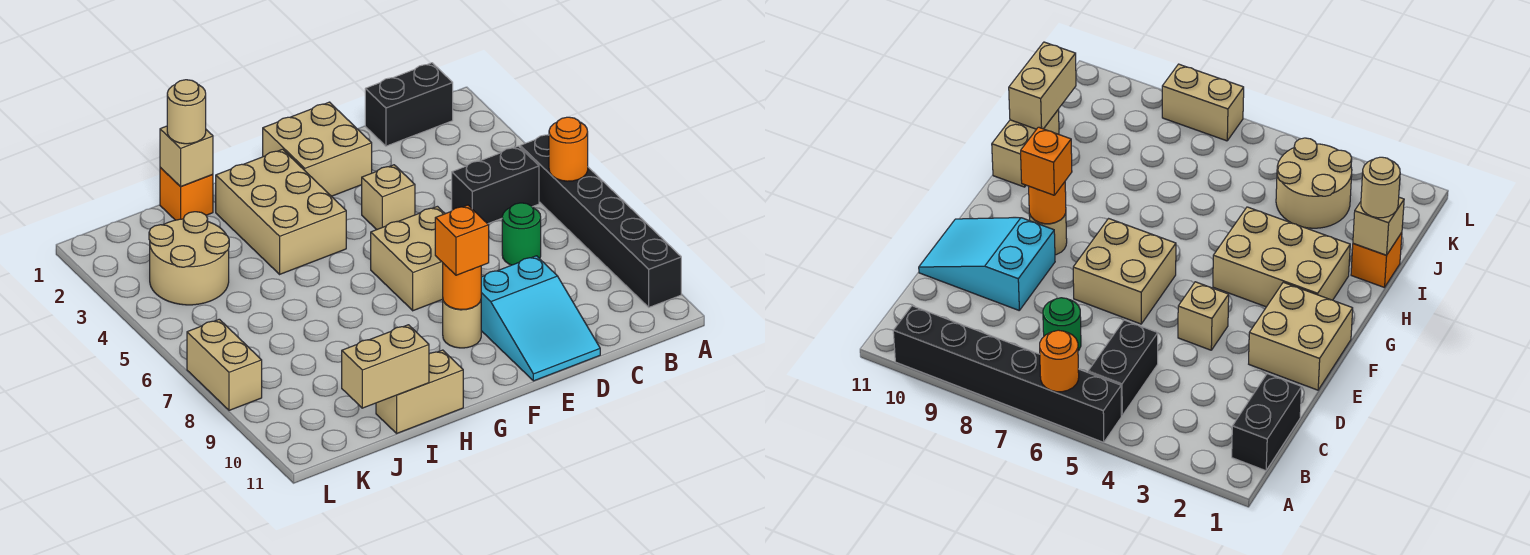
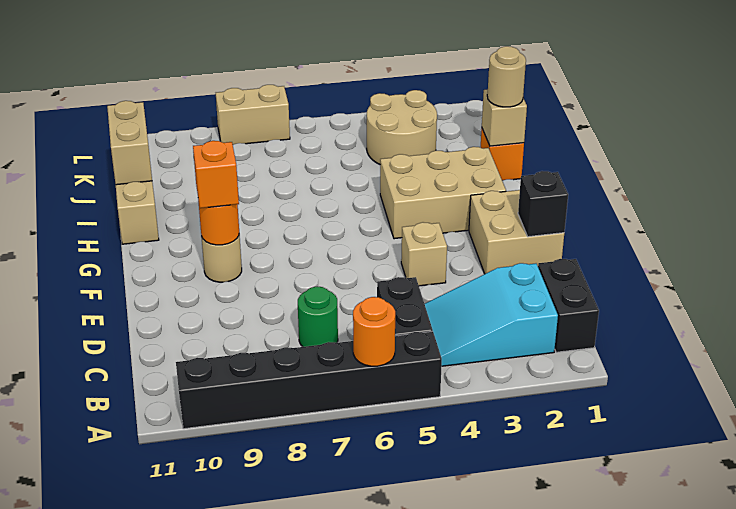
cyan 2x3 slope [481,256,600,381] -> cyan 2x3 slope moved to [425,263,558,366]
none -> black 1x1 brick [518,171,568,237]
tan 2x2 brick [371,206,445,311] -> none

